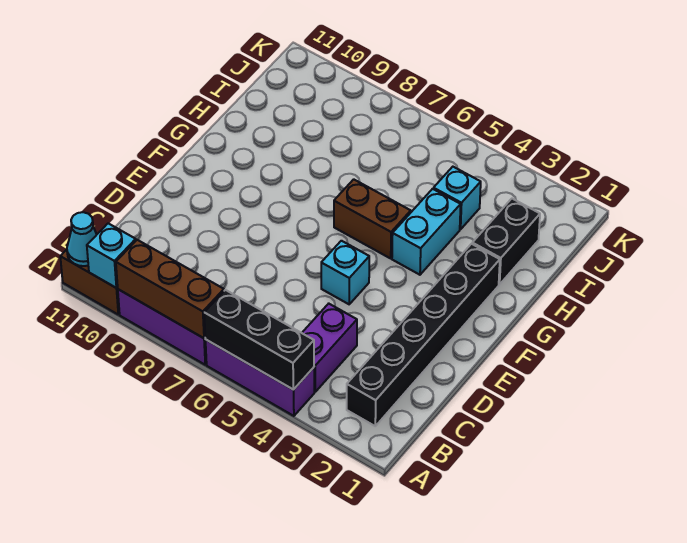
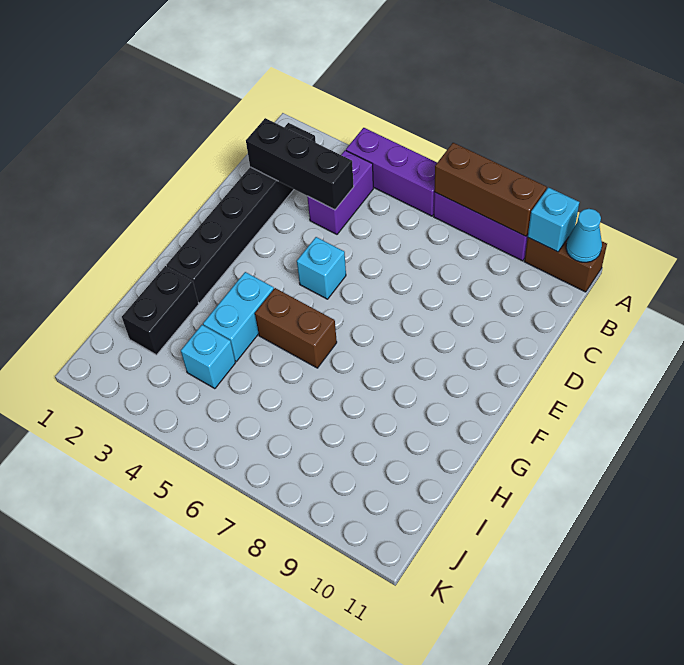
black 1x3 brick [204,290,314,390] -> black 1x3 brick moved to [246,118,354,210]

